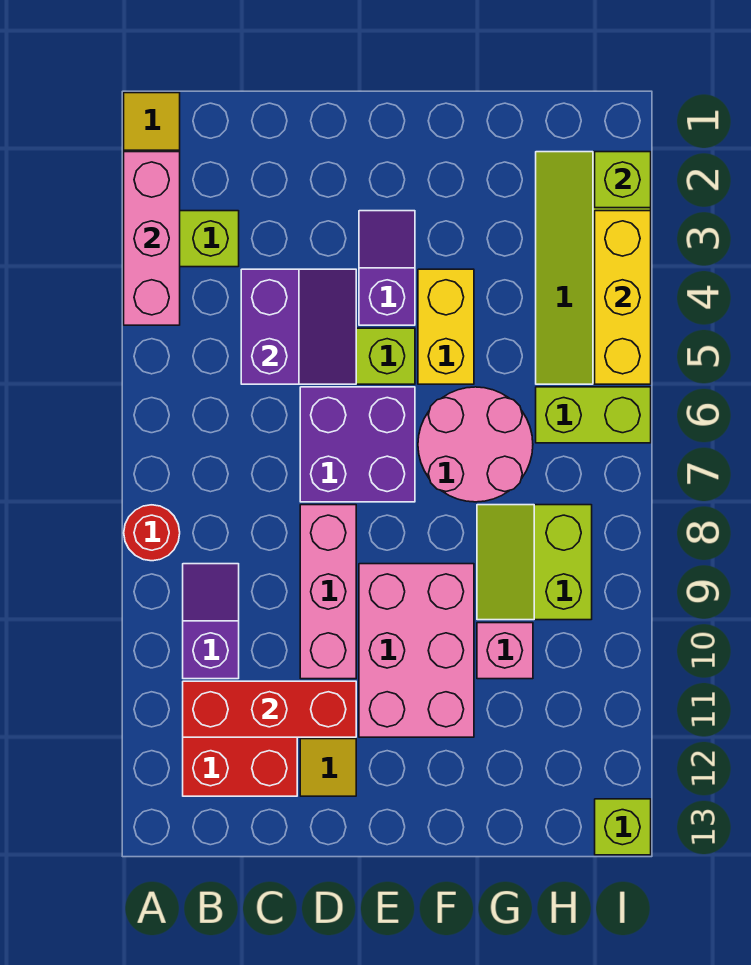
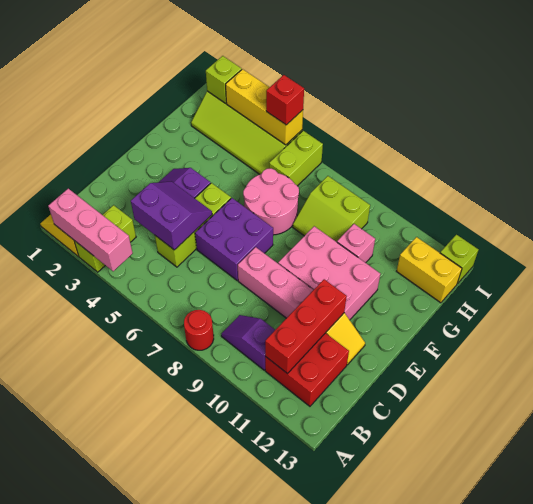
yellow 1x2 brick [418,269,474,384] -> yellow 1x2 brick moved to [397,237,462,303]
none -> red 1x1 brick [266,75,304,125]

